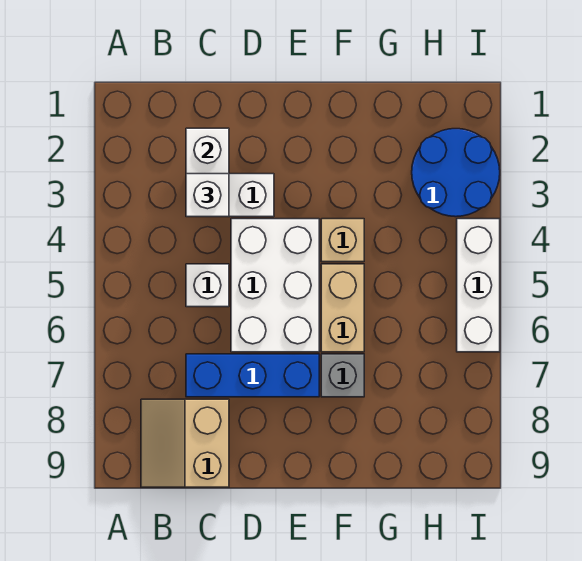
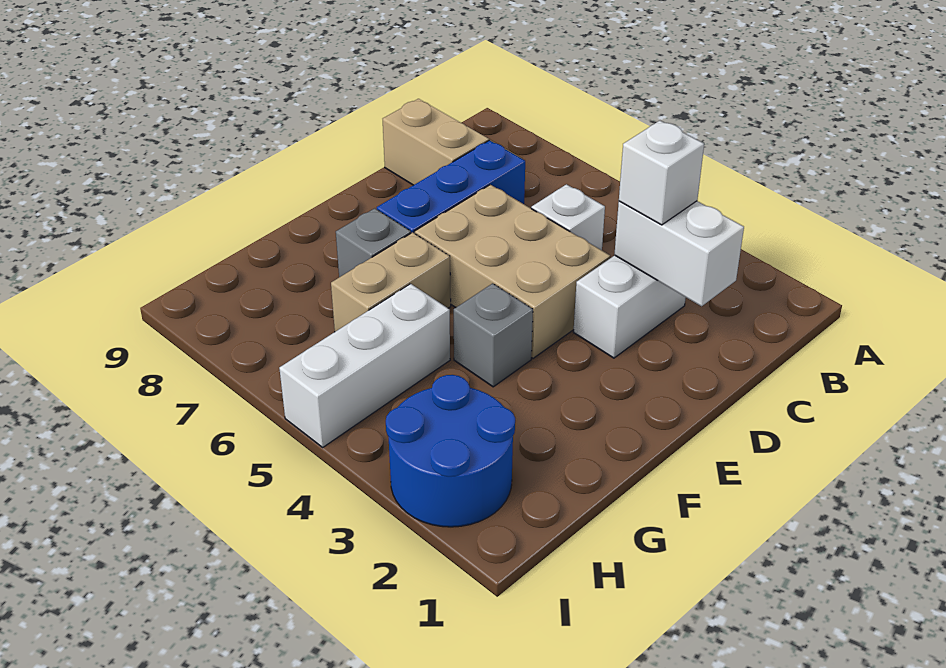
white 2x3 brick [231,219,319,352] -> tan 2x3 brick [415,185,610,358]
tan 1x1 brick [321,219,364,262] -> grey 1x1 brick [454,283,533,387]
tan 1x2 brick [321,264,364,352] -> tan 1x2 brick turned to [331,232,451,332]
white 1x3 brick [457,219,500,352] -> white 1x3 brick turned to [279,284,450,447]

